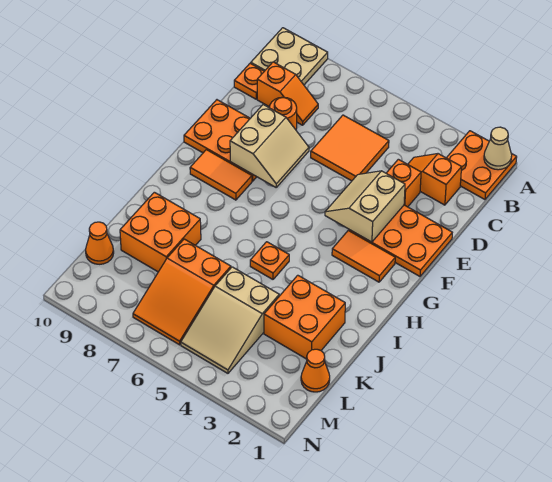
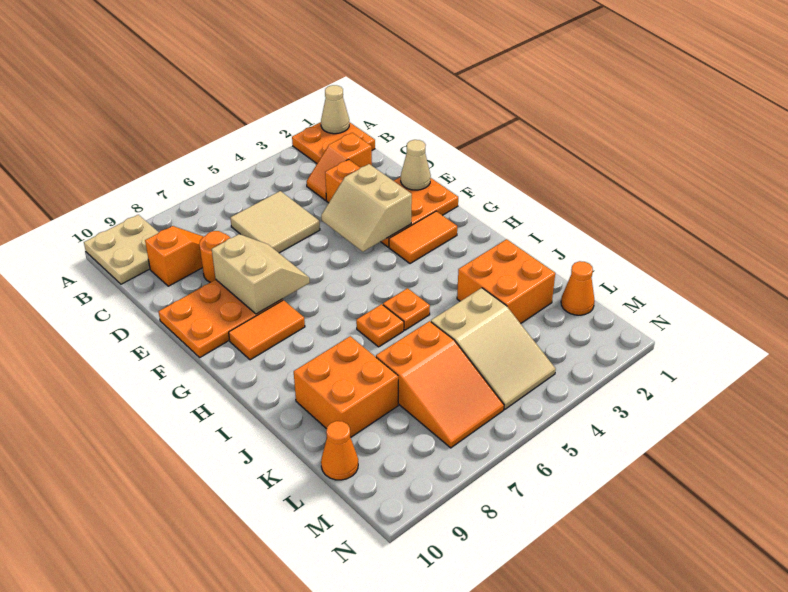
orange 2x2 tile [311,115,389,181] -> tan 2x2 tile [230,191,320,253]
orange 1x1 plate [234,63,264,99] -> orange 1x1 plate moved to [356,304,404,347]
none -> tan 1x1 cone [401,140,431,190]

